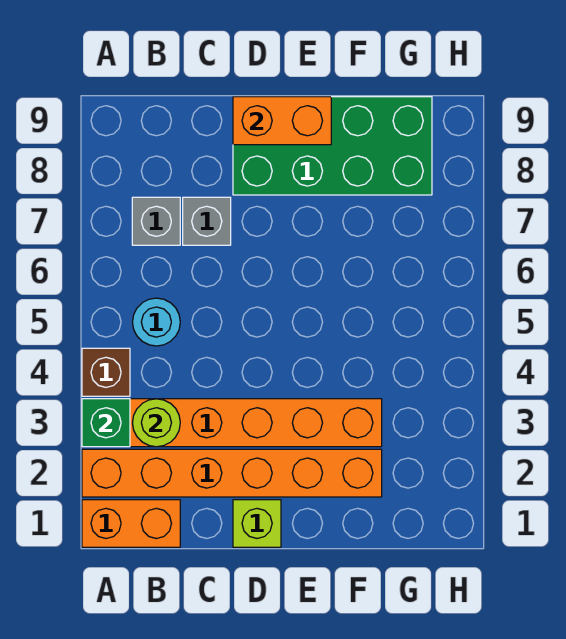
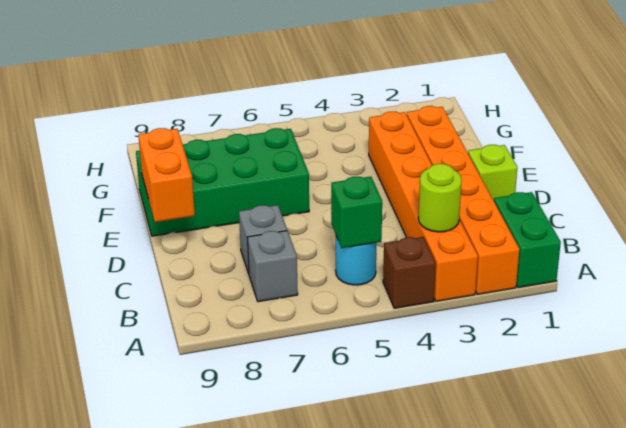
orange 1x2 brick [82,500,180,547] -> green 1x2 brick [494,192,561,288]
green 1x1 brick [82,399,130,447] -> green 1x1 brick moved to [331,177,382,248]
green 2x4 brick [233,97,432,195] -> green 2x4 brick turned to [136,128,309,236]

